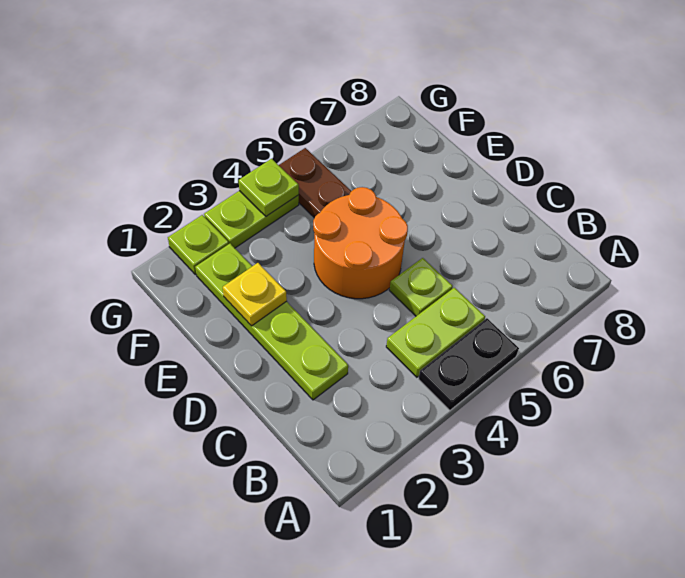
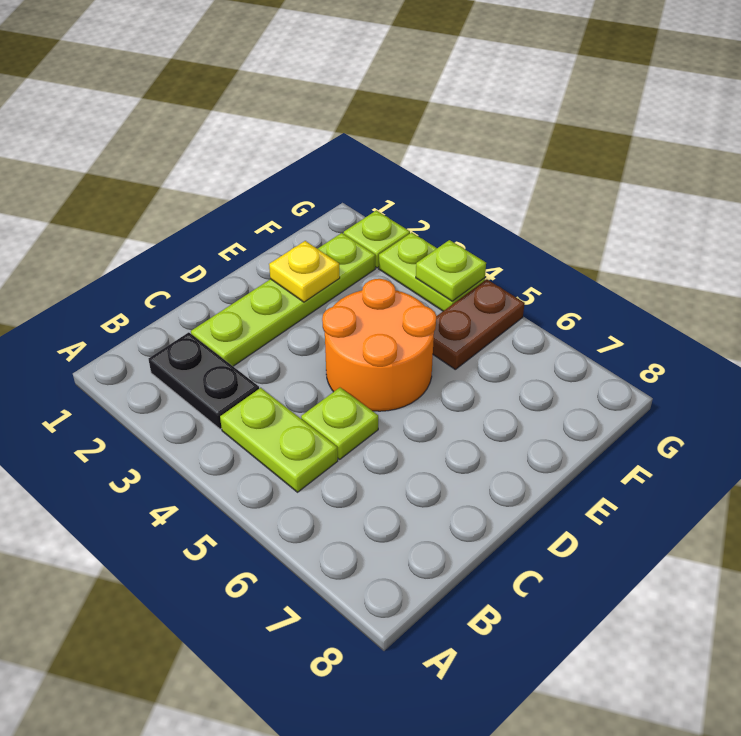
black 1x2 plate [419,318,519,410] -> black 1x2 plate moved to [148,332,259,429]

